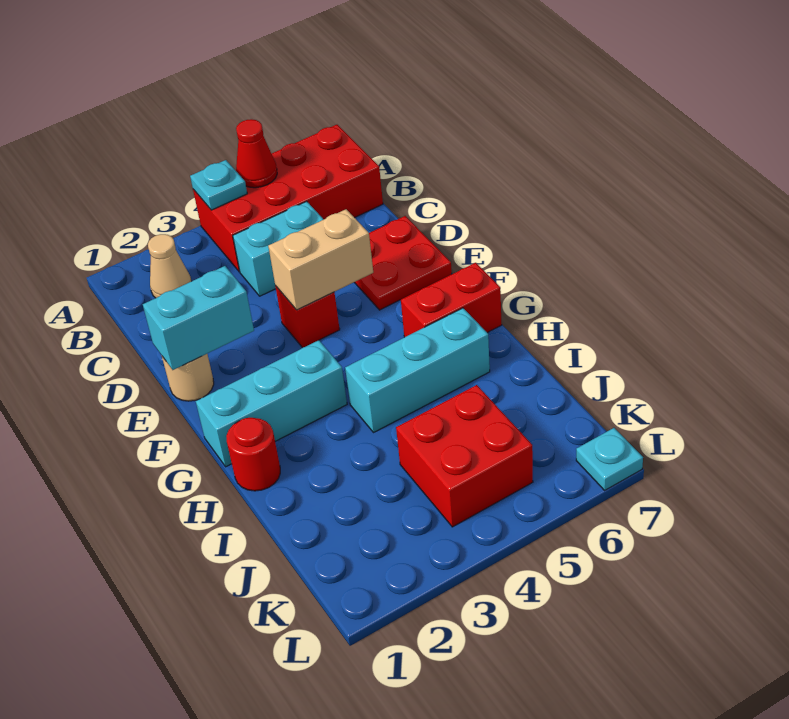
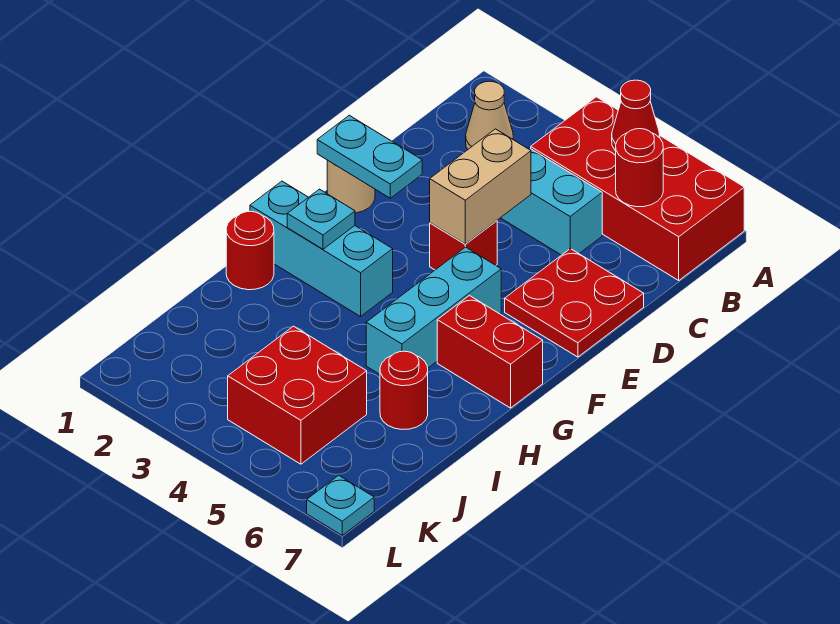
cyan 1x1 plate [190,160,247,210] -> cyan 1x1 plate moved to [287,189,355,249]
none -> red 1x1 round brick [616,129,663,207]
cyan 1x2 brick [143,266,254,370] -> cyan 1x2 plate [317,115,422,198]
tan 1x2 brick [268,209,373,310] -> tan 1x2 brick turned to [430,129,531,244]
cyan 1x3 brick [345,308,490,433] -> cyan 1x3 brick turned to [366,247,501,374]
none -> red 1x1 round brick [380,351,428,430]

